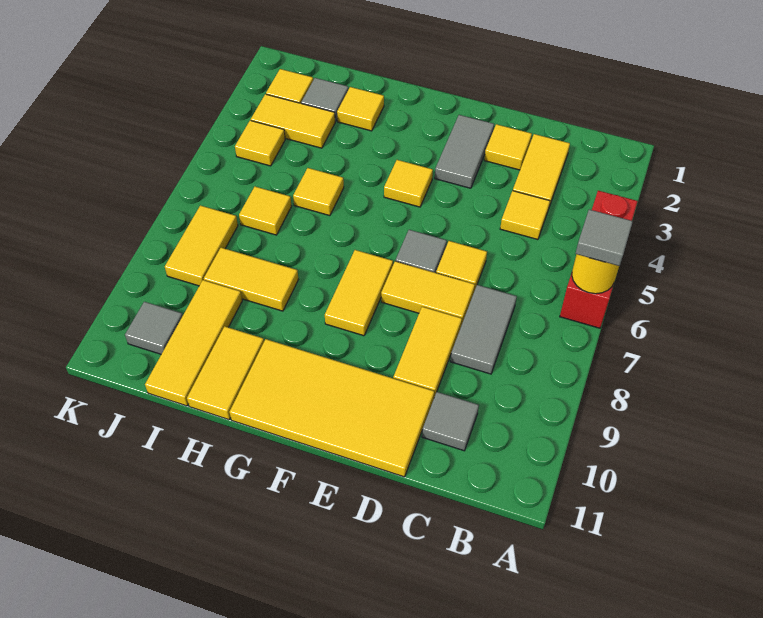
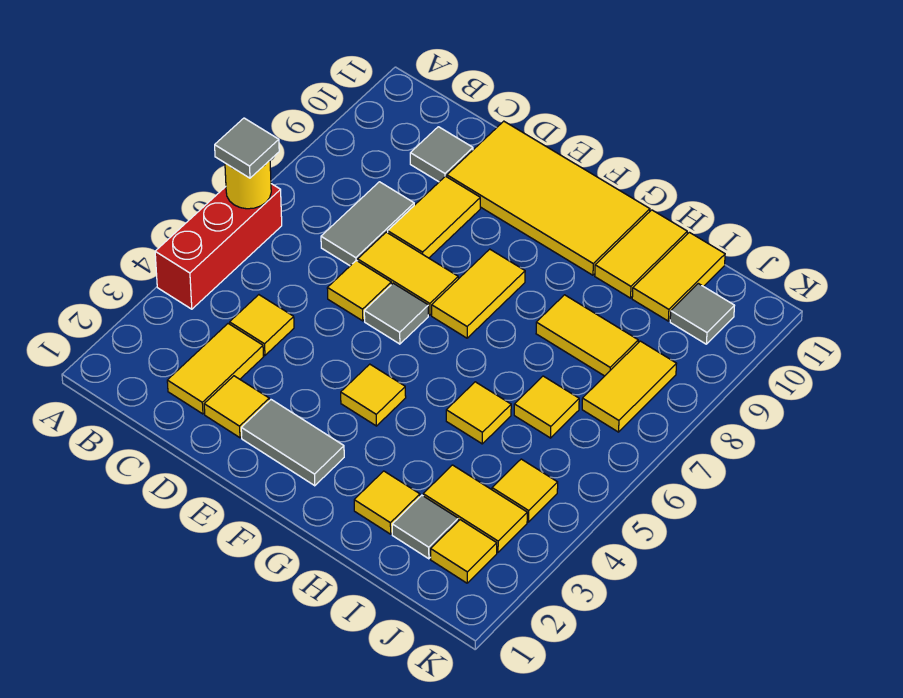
grey 1x2 tile [435,115,494,188] -> grey 1x2 tile turned to [241,400,344,486]
yellow 1x3 tile [145,280,242,406] -> yellow 1x2 tile [632,232,725,321]

